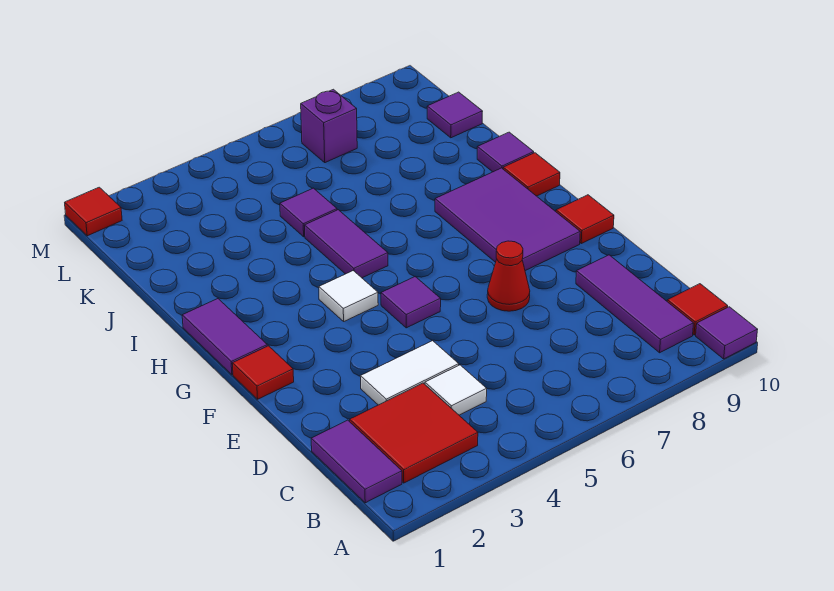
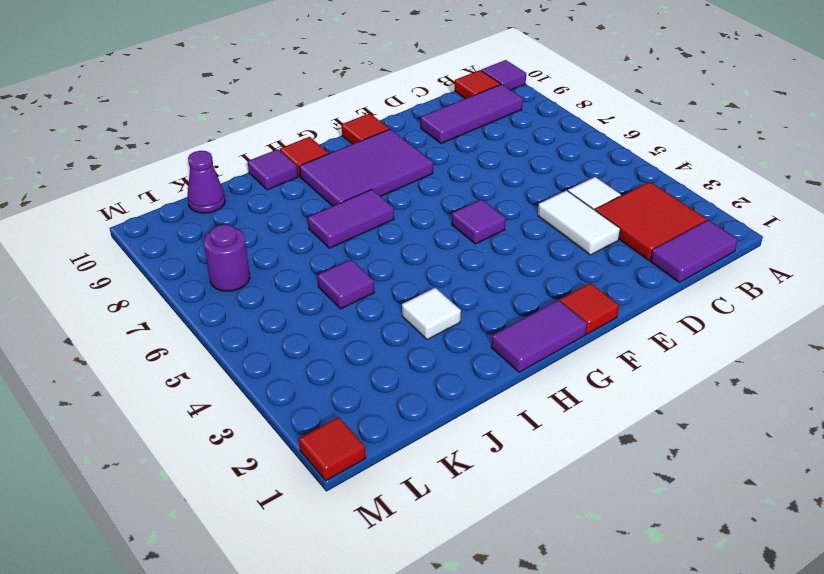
red 1x1 cone [487,241,530,311] -> none
white 1x1 tile [319,271,378,321] -> white 1x1 tile moved to [402,288,461,340]
purple 1x2 tile [305,210,388,278] -> purple 1x2 tile moved to [308,190,394,248]
purple 1x1 tile [427,92,483,138] -> purple 1x1 cone [188,151,225,213]
purple 1x1 brick [301,89,357,163] -> purple 1x1 round brick [204,224,250,291]

